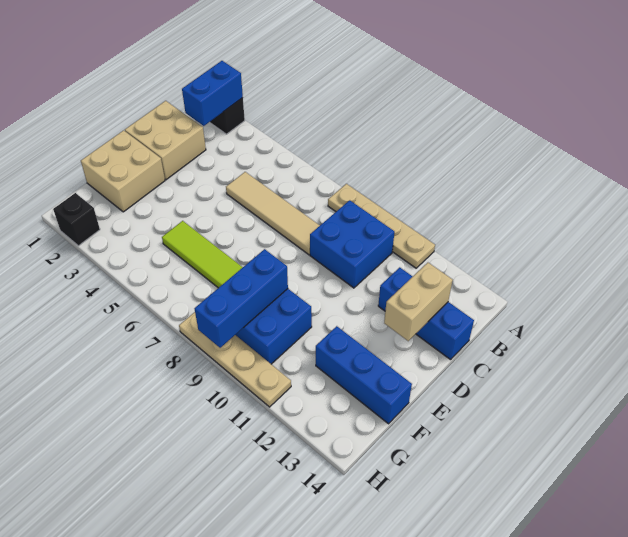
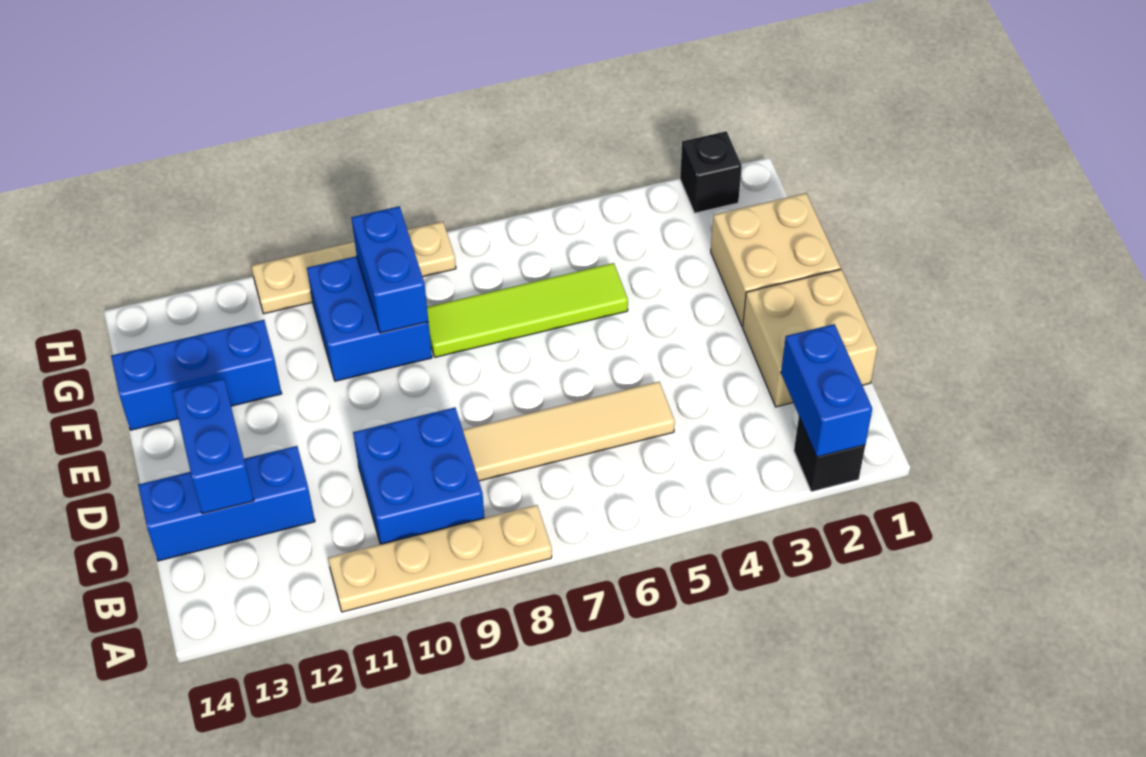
tan 1x2 brick [384,263,453,341] -> blue 1x2 brick [172,378,254,514]
blue 1x3 brick [195,249,288,348] -> blue 1x2 brick [351,206,428,333]

